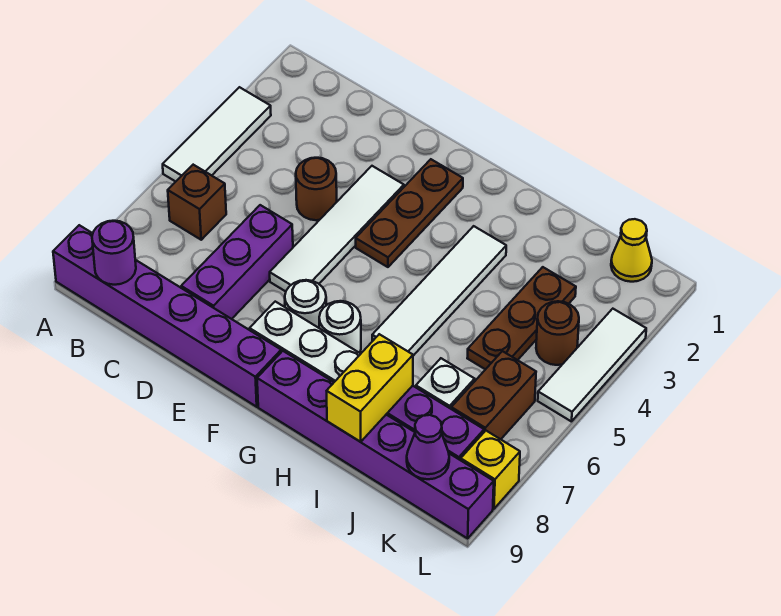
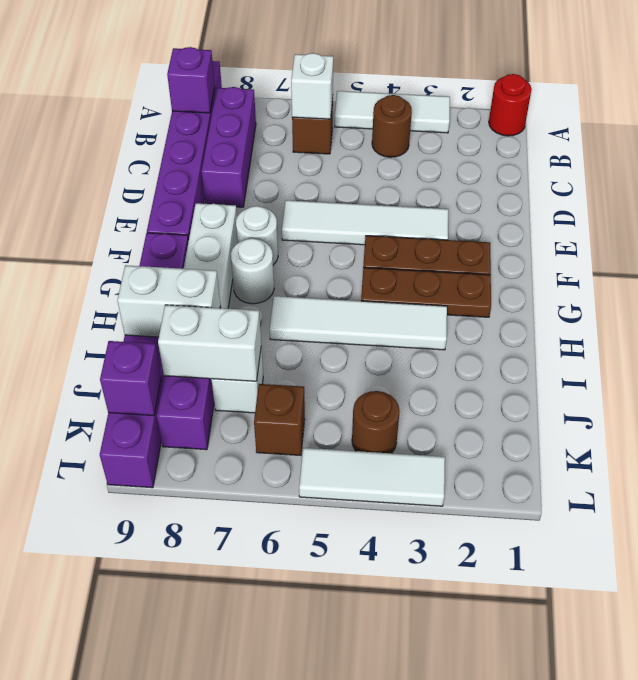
none -> red 1x1 round brick [489,74,532,136]
none -> white 1x1 brick [291,53,333,119]
purple 1x1 round brick [92,221,136,285] -> purple 1x1 brick [167,47,215,113]
brown 1x1 round brick [296,158,337,220] -> brown 1x1 round brick moved to [372,95,412,157]
purple 1x3 brick [181,205,293,319] -> purple 1x3 brick turned to [201,87,256,207]
yellow 1x2 brick [327,334,413,442] -> white 1x2 brick [117,265,220,337]
brown 1x3 plate [467,267,576,369] -> brown 1x3 plate moved to [361,268,491,317]
none -> white 1x2 brick [158,305,261,381]
yellow 1x1 cone [611,219,652,282] -> none
brown 1x2 brick [451,351,536,439] -> brown 1x1 brick [254,384,305,455]
purple 1x1 cone [407,415,449,479] -> purple 1x1 brick [100,341,161,416]
yellow 1x1 brick [461,431,520,509] -> none

